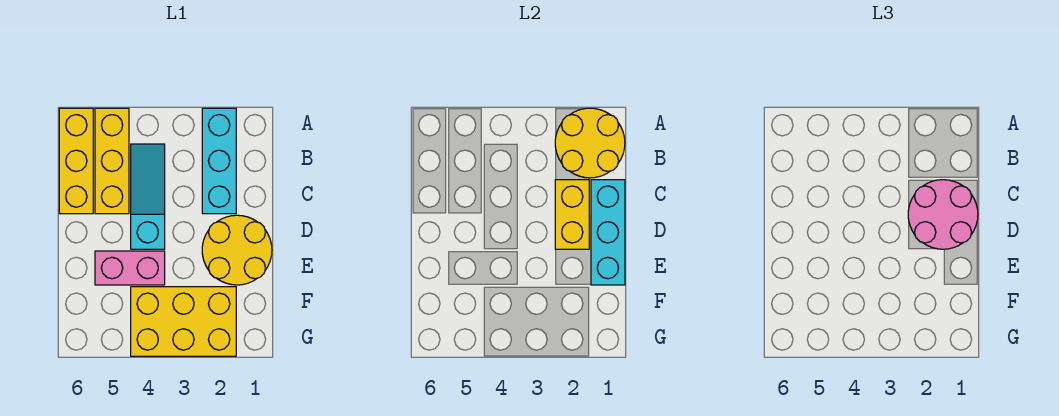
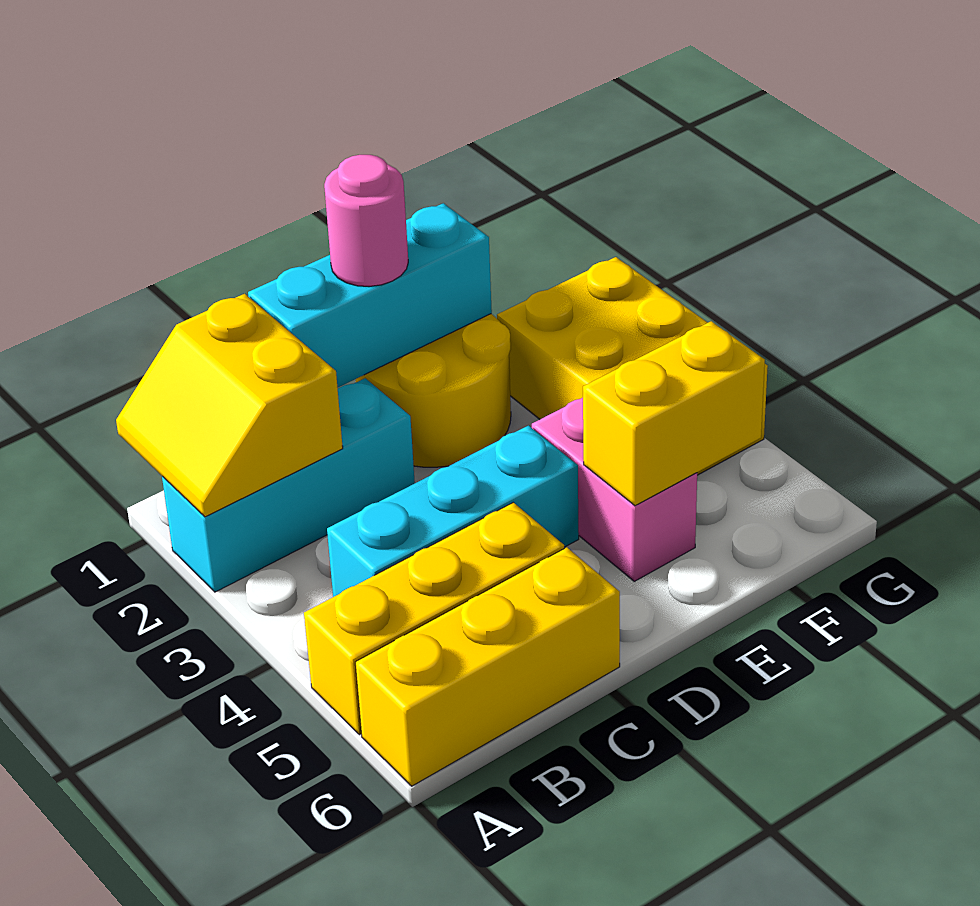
yellow 2x2 round brick [555,108,625,178] -> yellow 2x2 slope [116,294,343,517]
cyan 1x3 slope [131,144,165,249] -> cyan 1x3 brick [327,426,579,597]
pink 2x2 round brick [908,180,978,249] -> pink 1x1 round brick [324,155,408,286]
yellow 1x2 brick [555,180,589,249] -> yellow 1x2 brick moved to [583,321,765,506]

